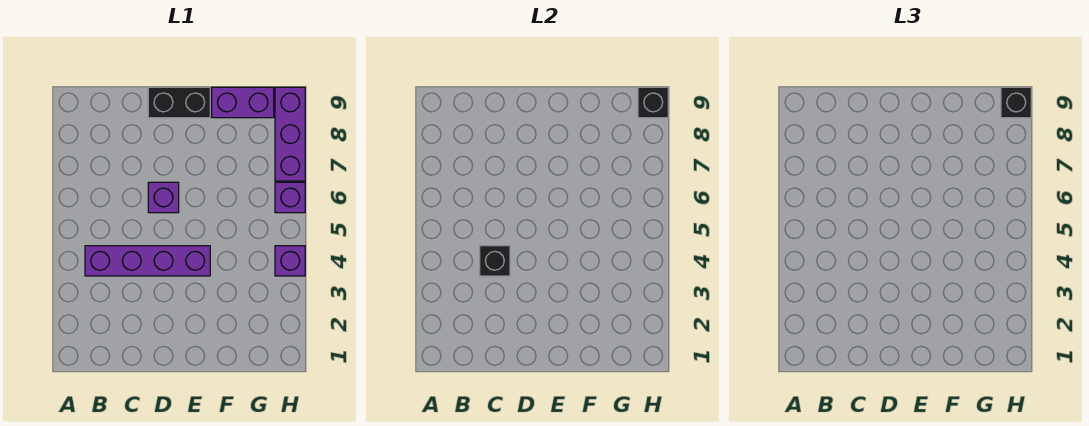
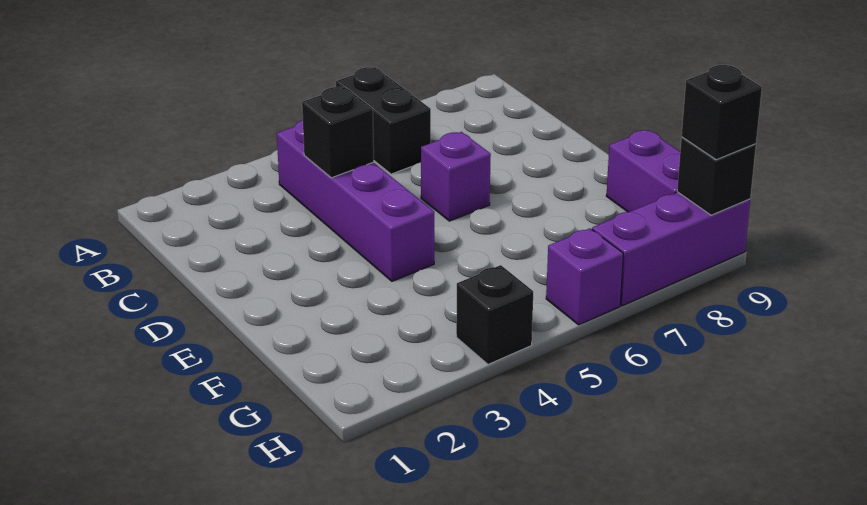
black 1x2 brick [148,87,210,118] -> black 1x2 brick moved to [336,67,431,174]
purple 1x1 brick [275,246,305,276] -> black 1x1 brick [456,265,533,364]

